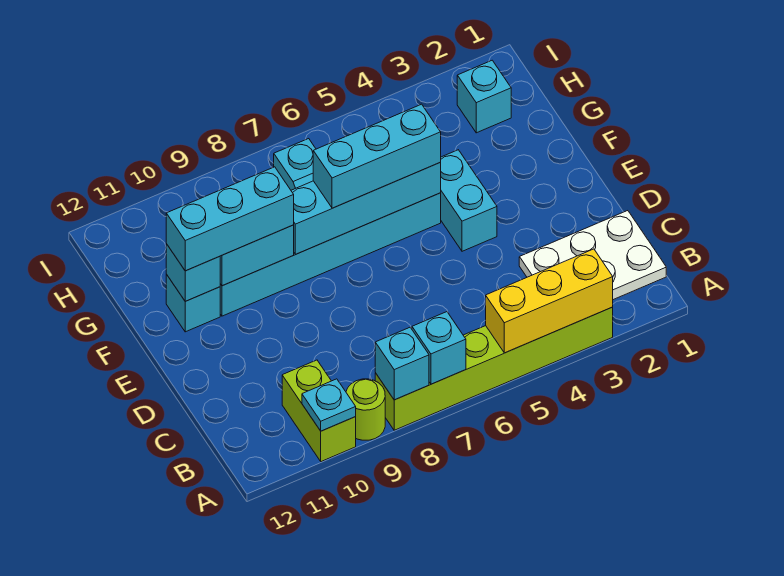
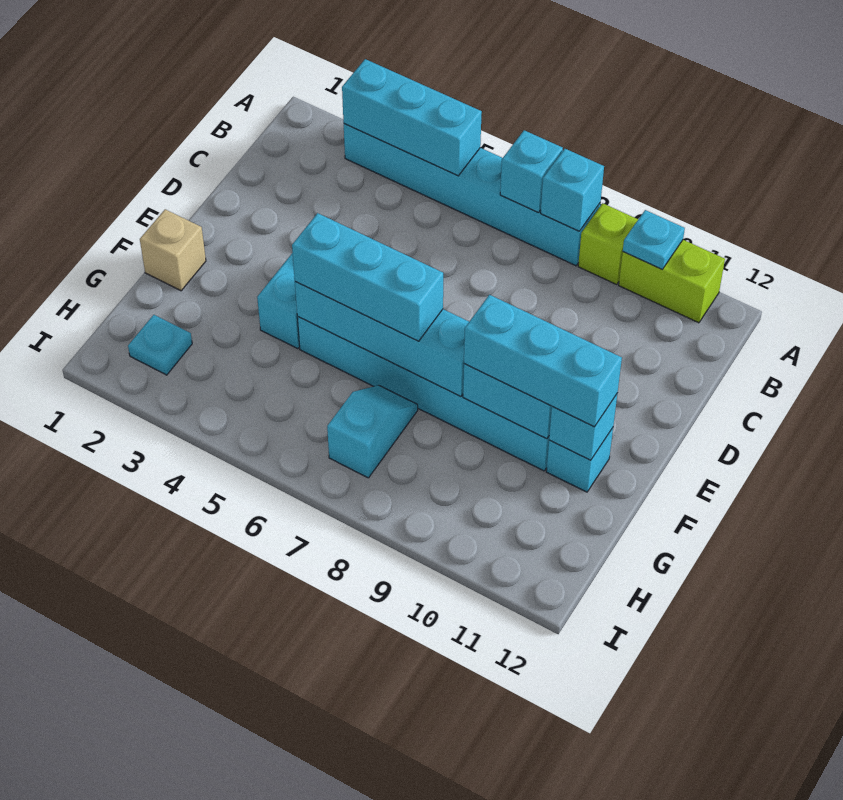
lime 1x6 brick [375,307,613,430] -> cyan 1x6 brick [344,124,600,266]
yellow 1x3 brick [486,249,613,353] -> cyan 1x3 brick [342,59,482,176]
lime 1x1 round brick [346,379,385,440] -> lime 1x1 brick [578,203,638,284]
lime 1x2 brick [282,360,356,462] -> lime 1x2 brick turned to [619,240,725,323]
white 2x3 plate [519,211,666,300] -> none
none -> tan 1x1 brick [140,209,206,291]
cyan 1x1 brick [457,60,511,133] -> cyan 1x1 plate [128,315,192,375]

